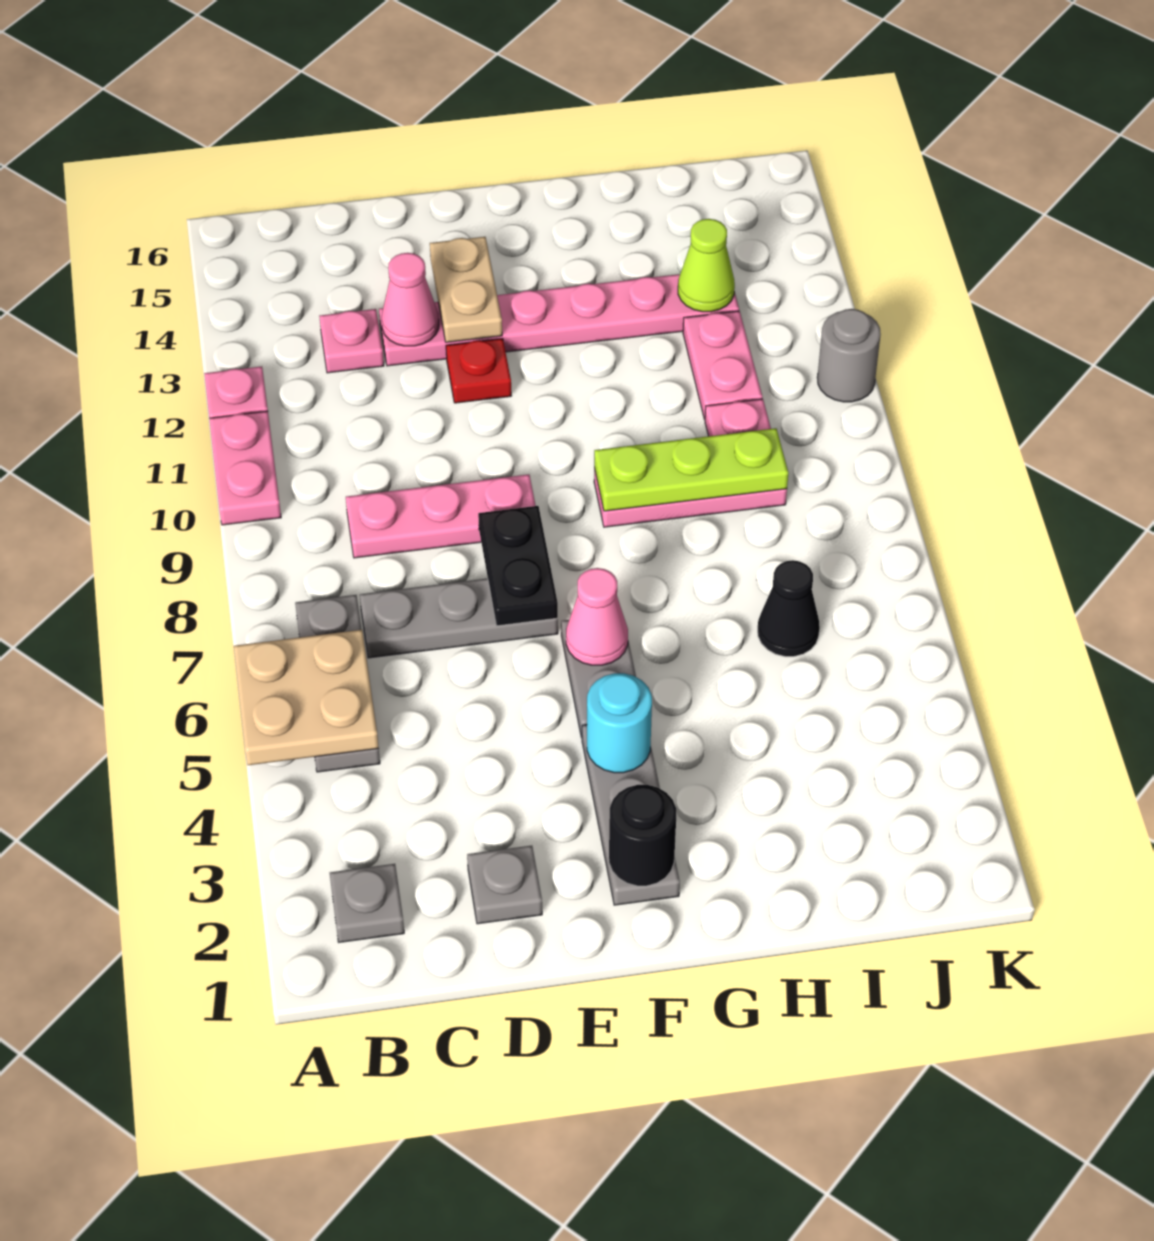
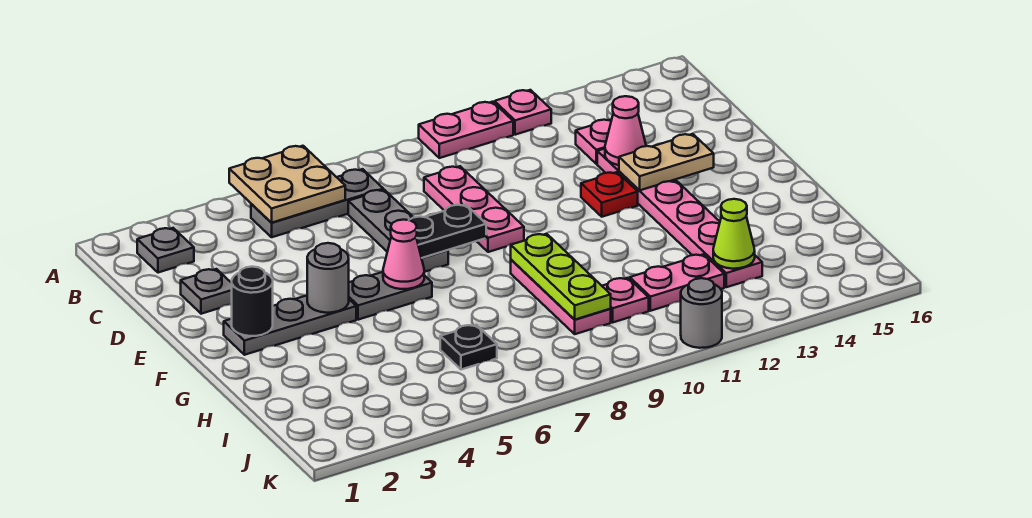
cyan 1x1 round brick [587,673,652,773] -> grey 1x1 round brick [307,243,349,313]
black 1x1 cone [758,560,820,657] -> black 1x1 plate [440,325,497,369]

